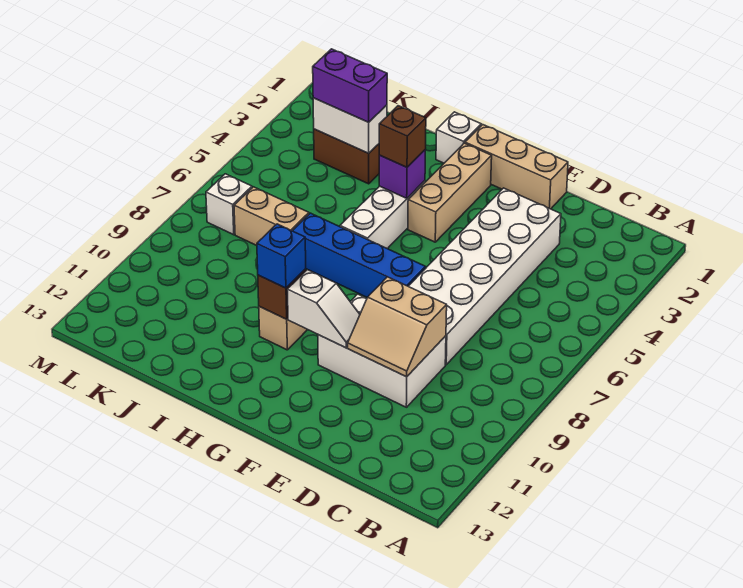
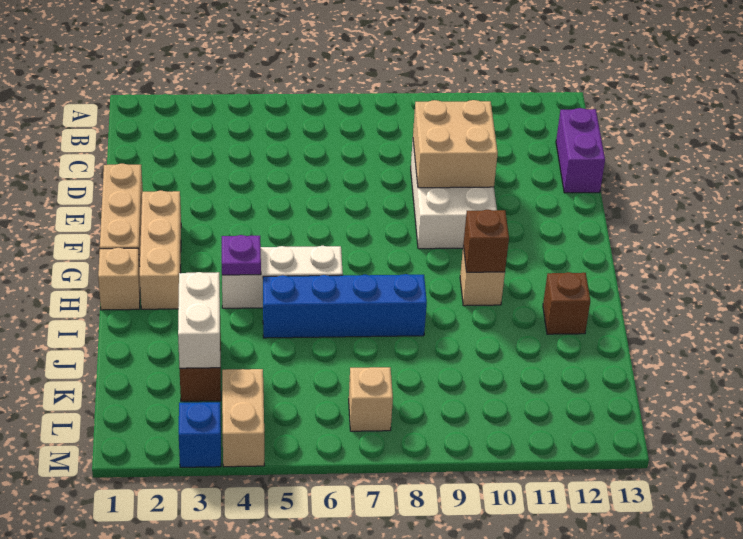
white 2x6 brick [408,188,561,365] -> none
tan 2x2 slope [348,277,447,377] -> tan 2x2 brick [413,100,498,188]
blue 1x4 brick [293,213,426,297] -> blue 1x4 brick turned to [263,274,427,338]
white 1x2 slope [287,270,360,348] -> none
tan 1x3 brick [408,143,492,242] -> tan 1x3 brick turned to [140,190,181,309]
white 1x1 brick [436,112,481,163] -> tan 1x1 brick [98,248,140,310]
purple 1x1 brick [379,150,425,198] -> purple 1x1 plate [222,235,261,275]
brown 1x1 brick [379,106,426,167] -> brown 1x1 brick moved to [543,272,590,334]
blue 1x1 brick [257,224,306,288] -> blue 1x1 brick moved to [179,402,221,467]
purple 1x2 brick [313,49,387,122] -> purple 1x2 brick moved to [556,108,605,193]
tan 1x2 brick [234,187,309,246] -> tan 1x2 brick moved to [222,369,264,467]
white 1x1 brick [206,174,252,235] -> tan 1x1 brick [349,367,393,431]

